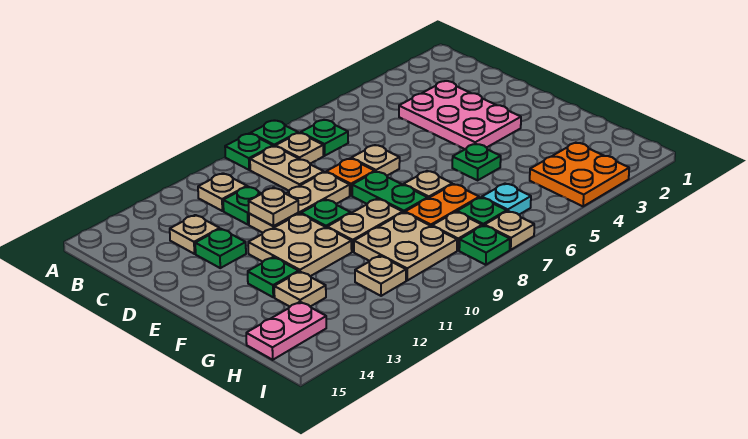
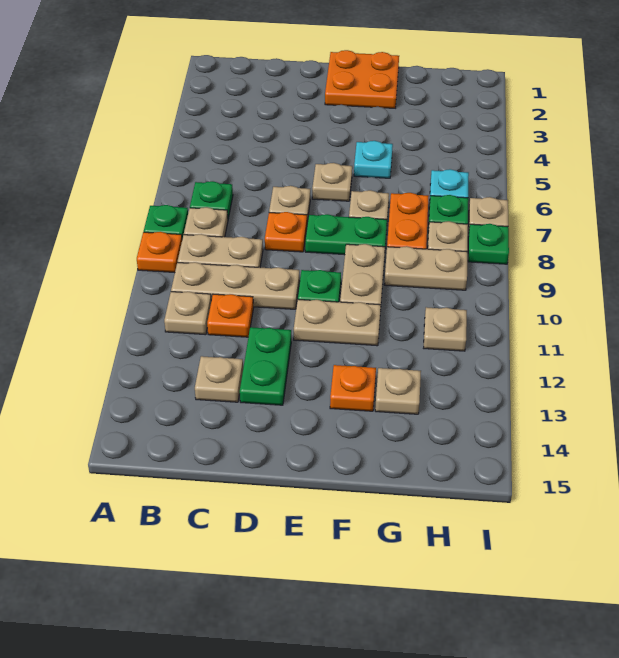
green 1x1 plate [225,133,273,170] -> orange 1x1 plate [137,232,182,273]
pink 2x3 plate [399,81,521,149] -> none
green 1x1 plate [223,187,262,225] -> orange 1x1 plate [207,294,253,337]
tan 1x3 plate [249,172,350,233] -> tan 1x3 plate turned to [171,262,300,309]
tan 1x1 plate [249,188,298,226] -> tan 1x1 plate moved to [312,163,352,201]
green 1x1 plate [195,229,246,268] -> green 1x2 plate [240,327,291,405]
tan 2x2 plate [248,214,352,276] -> tan 1x2 plate [294,299,381,346]
green 1x1 plate [452,144,501,180] -> cyan 1x1 plate [354,141,393,178]
green 1x1 plate [248,257,299,297] -> orange 1x1 plate [330,365,376,411]
tan 2x2 plate [354,212,457,281] -> tan 1x2 plate [384,246,467,290]
orange 2x2 plate [530,143,629,206] -> orange 2x2 plate moved to [325,50,399,108]
pink 1x2 plate [246,302,326,360] -> none

